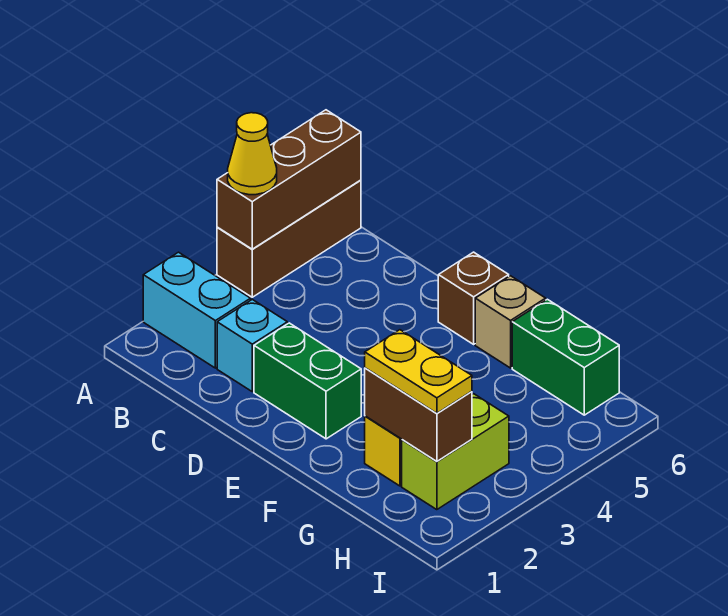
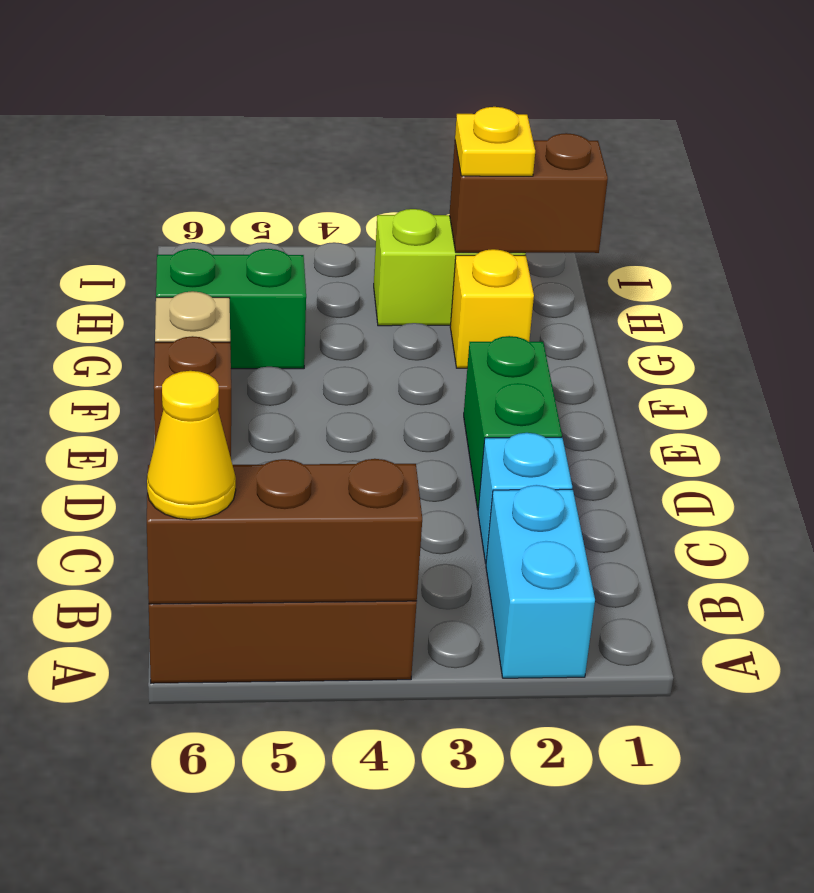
yellow 1x1 cone [228,113,277,195] -> yellow 1x1 cone moved to [147,371,236,520]
brown 1x2 brick [365,368,472,461] -> brown 1x2 brick turned to [450,133,608,253]
yellow 1x2 plate [365,330,472,413] -> yellow 1x1 plate [455,107,535,176]
green 1x2 brick [512,299,619,415] -> green 1x2 brick turned to [156,249,306,369]

